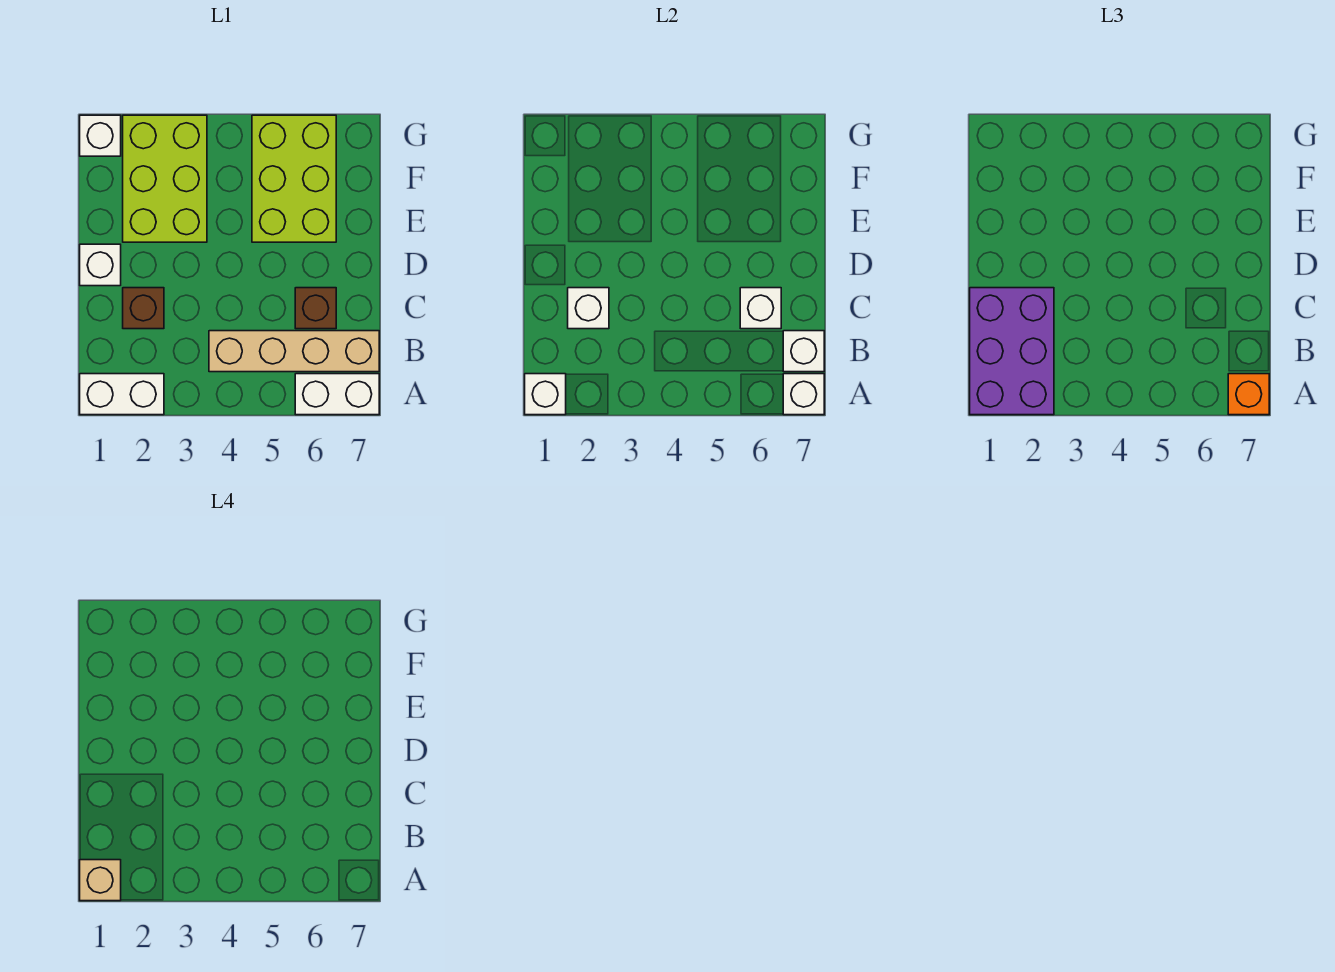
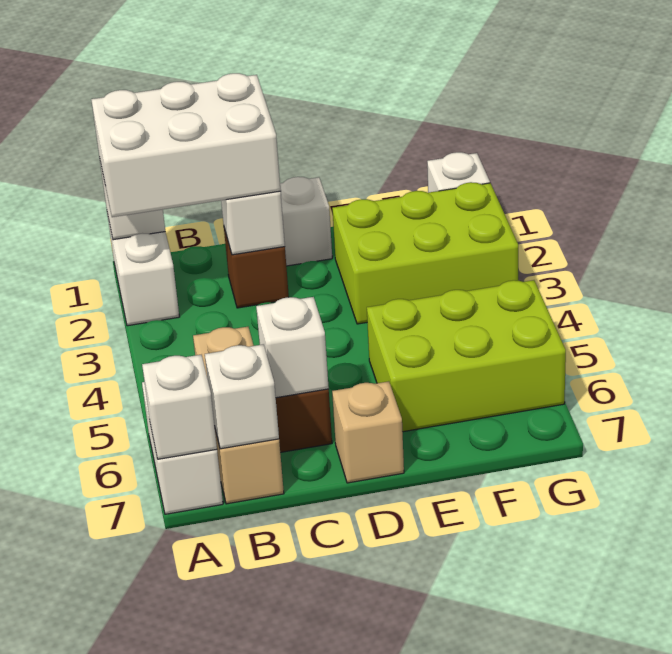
purple 2x3 brick [970,288,1054,415] -> white 2x3 brick [91,73,281,217]
tan 1x1 brick [80,860,121,901] -> tan 1x1 brick moved to [332,381,404,483]
orange 1x1 brick [1228,374,1269,415] -> none
tan 1x4 brick [209,331,379,372] -> tan 1x3 brick [193,327,284,504]

